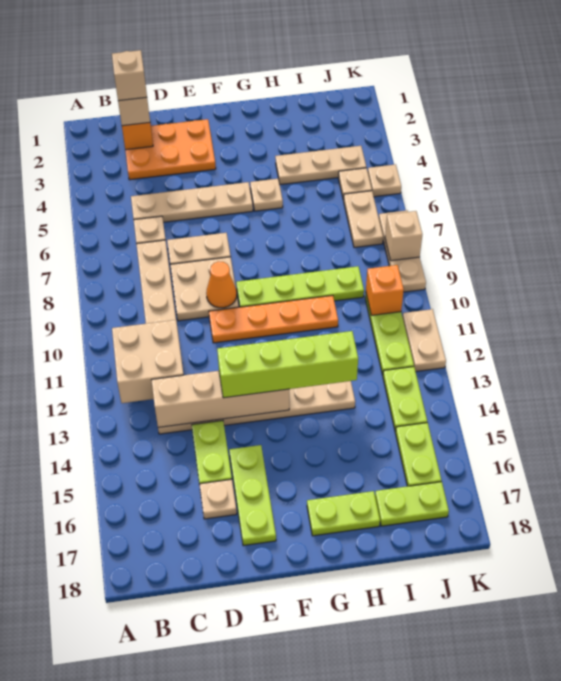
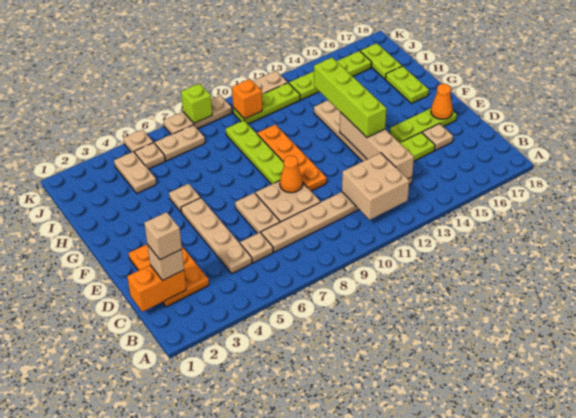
none -> orange 1x1 cone [431,84,453,119]
tan 1x3 plate [275,146,366,185] -> tan 1x2 plate [114,152,156,193]
tan 1x1 brick [385,211,422,261] -> lime 1x1 brick [181,83,212,123]

